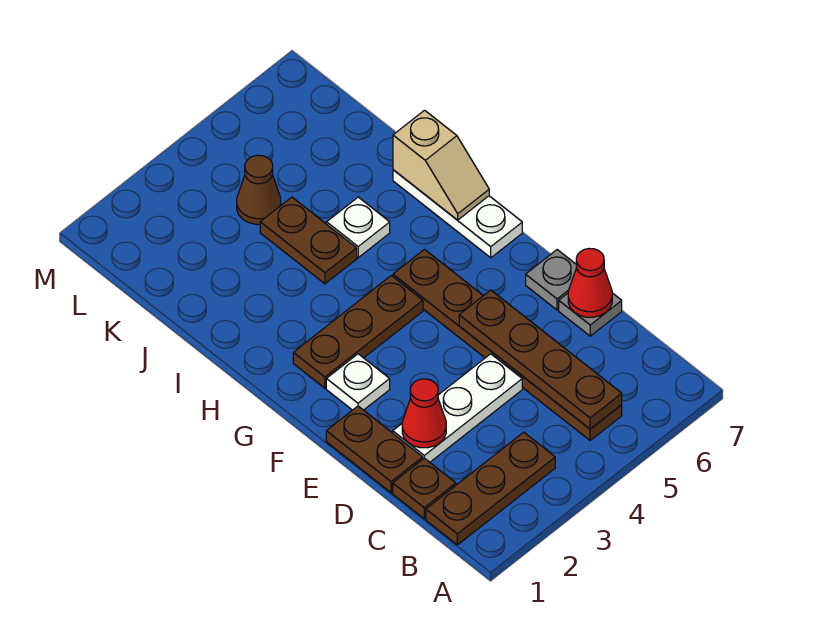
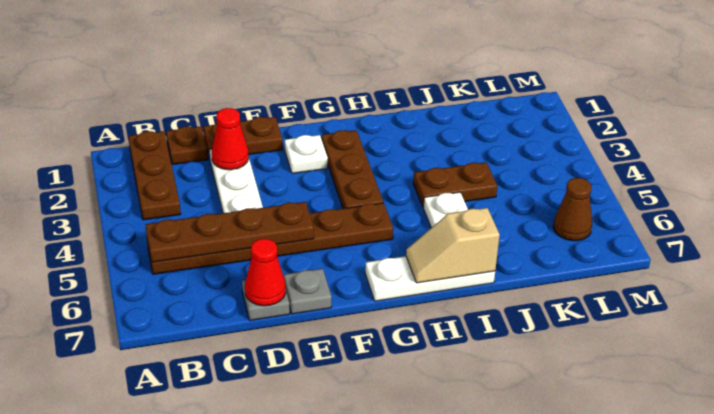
brown 1x1 cone [237,155,281,224] -> brown 1x1 cone moved to [553,178,592,241]

